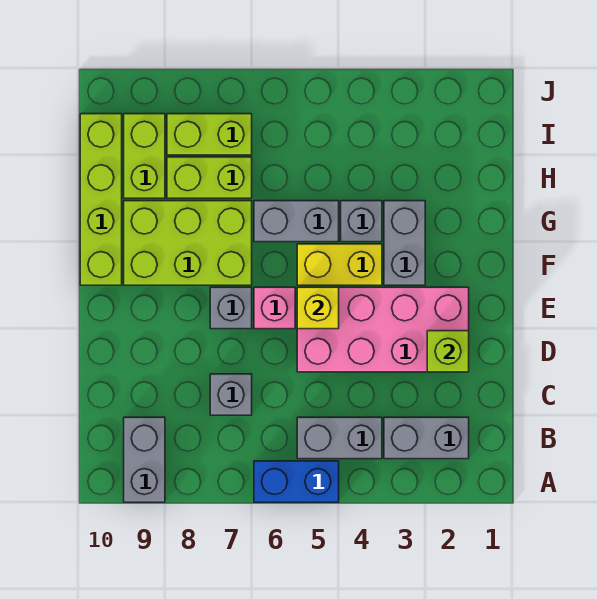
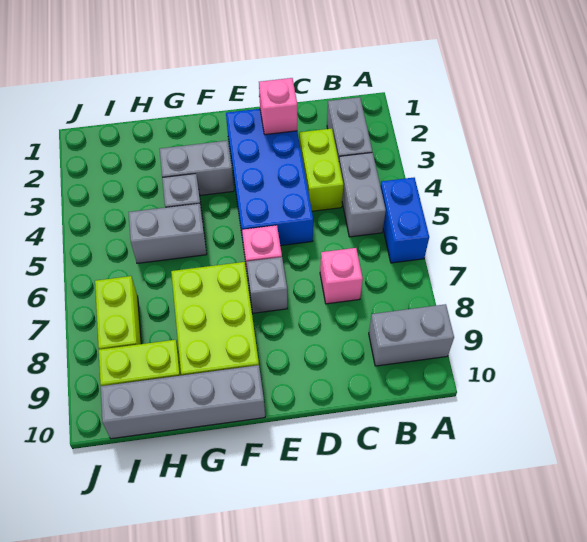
grey 1x1 brick [210,374,252,415] -> pink 1x1 brick [320,248,363,304]
pink 2x4 brick [297,287,469,372] -> blue 2x4 brick [226,109,313,247]
lime 1x1 brick [427,331,469,372] -> pink 1x1 brick [259,78,297,135]
yellow 1x1 brick [297,287,339,329] -> none
yellow 1x2 brick [297,244,382,285] -> none
lime 1x4 brick [80,114,122,285] -> grey 1x4 brick [101,365,265,439]
grey 1x2 brick [254,201,339,242] -> grey 1x2 brick turned to [129,203,207,263]
lime 1x2 brick [167,157,252,198] -> lime 1x2 brick moved to [299,128,343,211]

